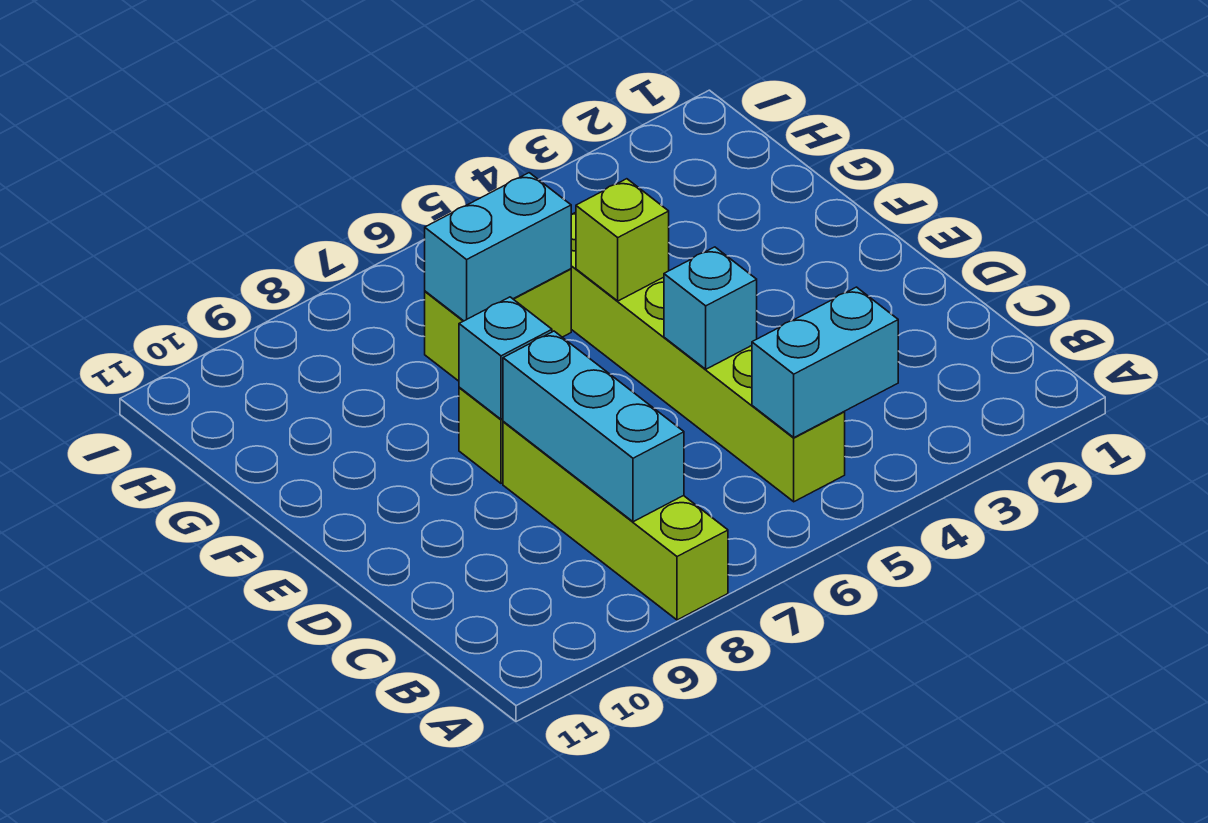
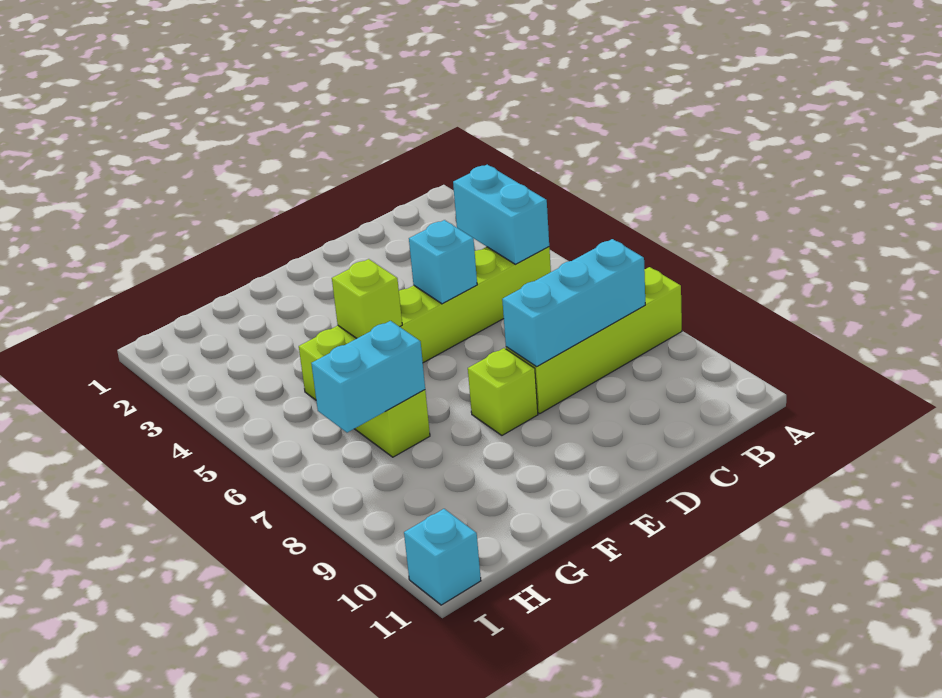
cyan 1x1 brick [459,297,552,419] -> cyan 1x1 brick moved to [404,509,481,605]
cyan 1x2 brick [425,173,571,321] -> cyan 1x2 brick turned to [311,321,425,433]

